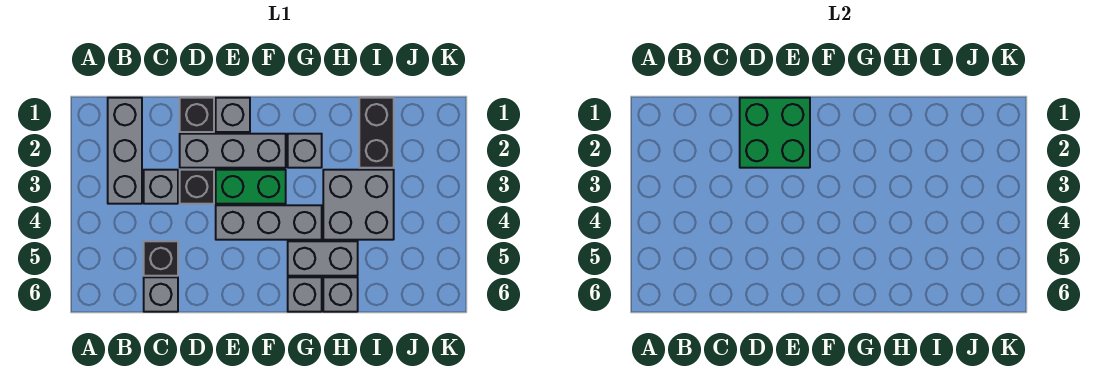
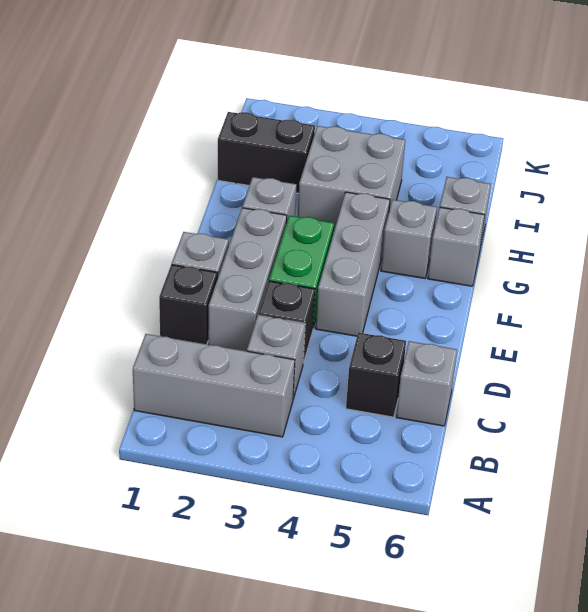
green 2x2 brick [740,98,810,168] -> none
grey 1x2 brick [288,241,358,276] -> grey 1x1 brick [381,200,437,278]

